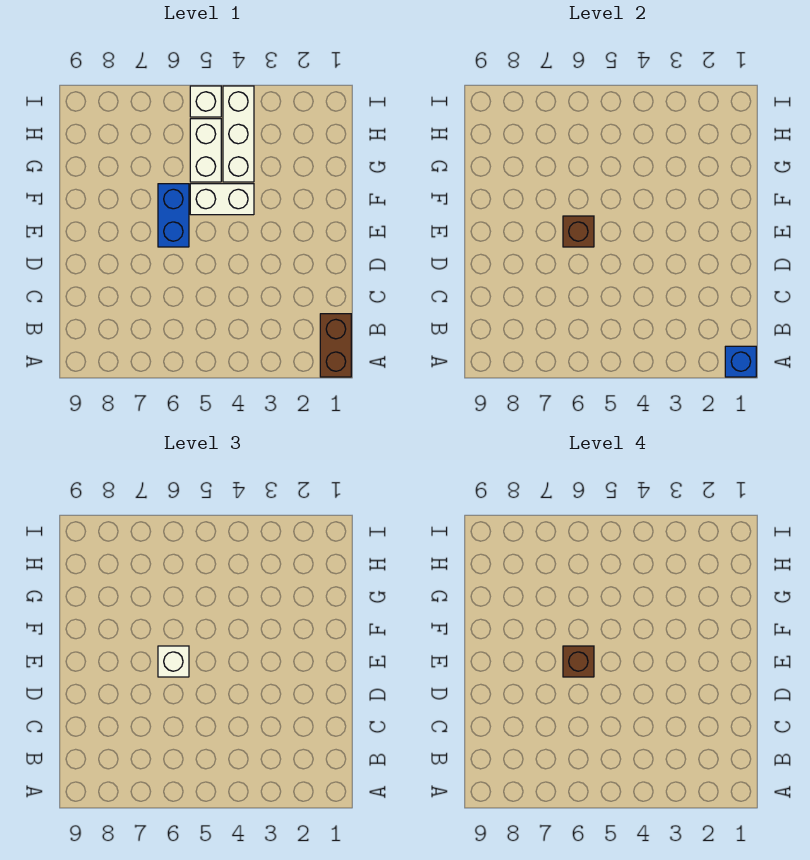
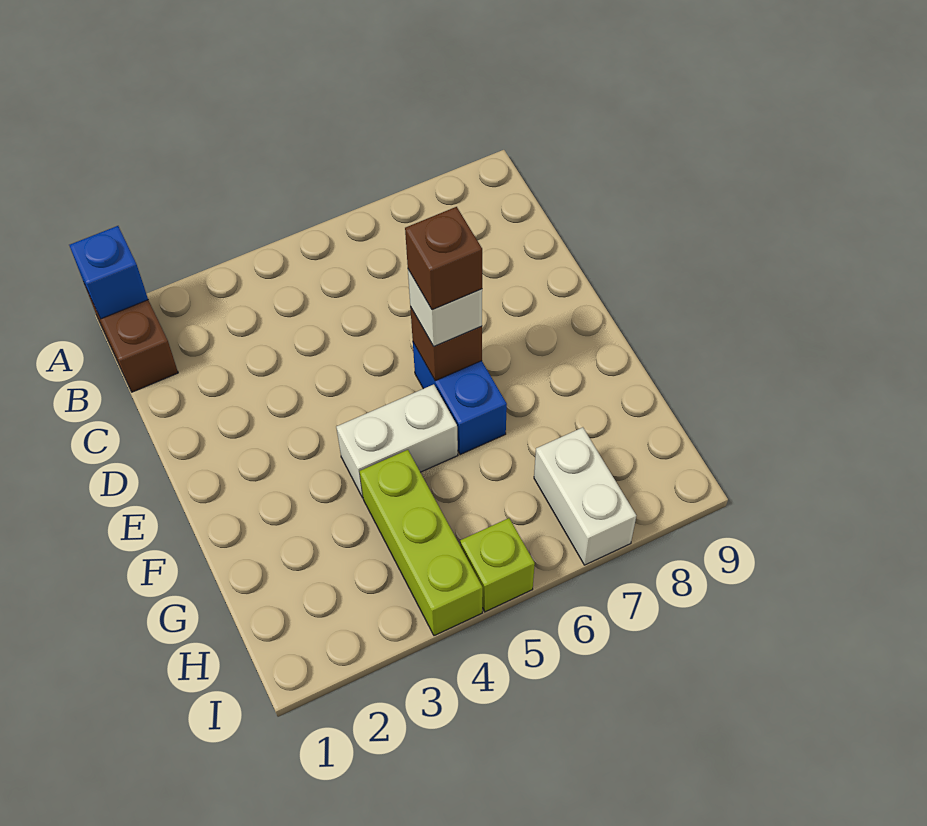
white 1x3 brick [223,86,254,182] -> lime 1x3 brick [360,450,483,636]
white 1x2 brick [190,119,221,182] -> white 1x2 brick moved to [534,427,636,565]
white 1x1 brick [190,86,221,117] -> lime 1x1 brick [460,518,535,612]

